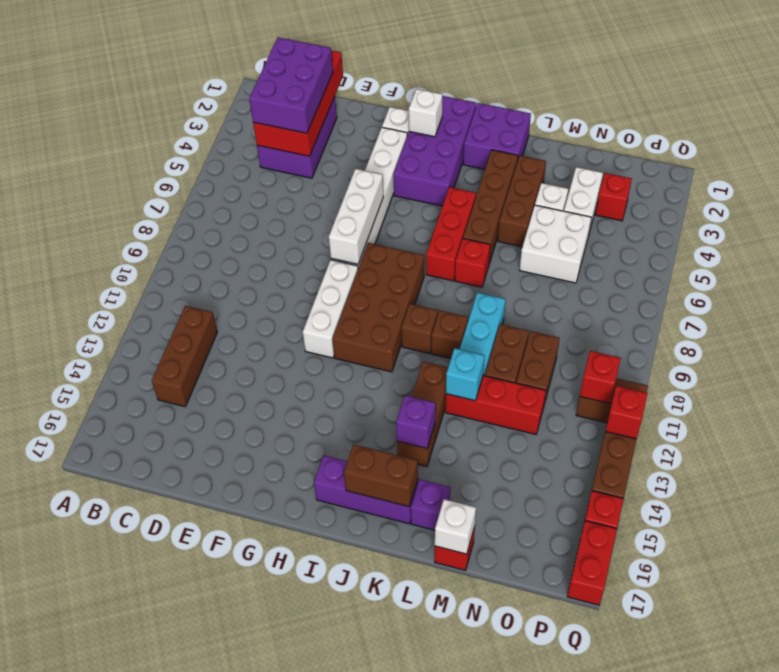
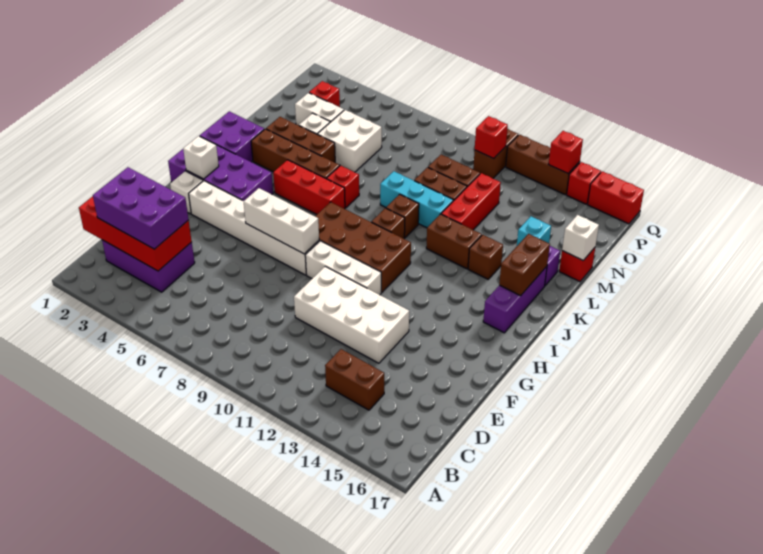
brown 1x3 brick [152,306,217,407] -> brown 1x2 brick [325,349,384,410]
none -> white 2x4 brick [294,266,409,363]
purple 1x1 brick [396,395,436,448] -> none
cyan 1x1 brick [446,348,485,401] -> cyan 1x1 brick moved to [517,216,551,246]
red 1x1 brick [605,386,648,439] -> red 1x1 brick moved to [549,131,583,173]

